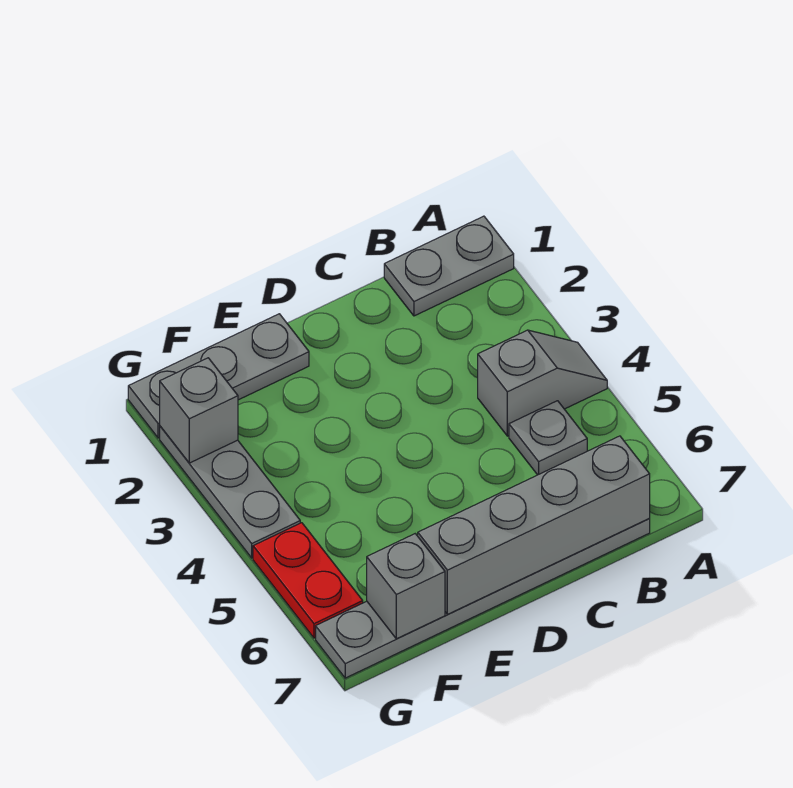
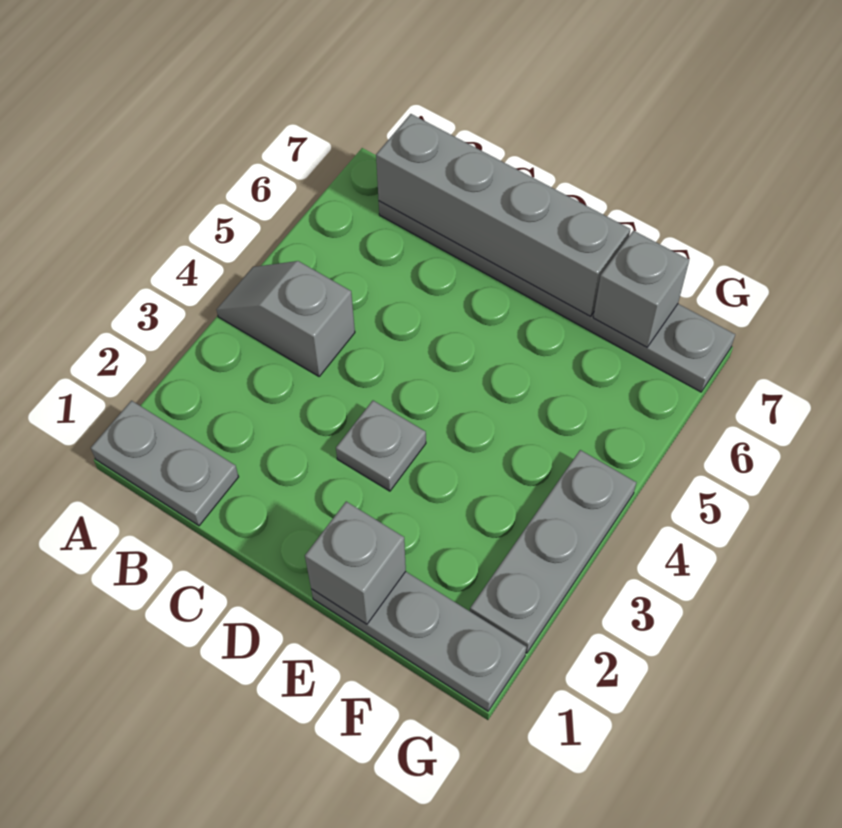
grey 1x1 plate [509,401,587,475] -> grey 1x1 plate moved to [336,401,426,491]
grey 1x1 brick [160,358,238,463] -> grey 1x1 brick moved to [305,502,406,624]
red 1x2 plate [253,523,363,638] -> none

